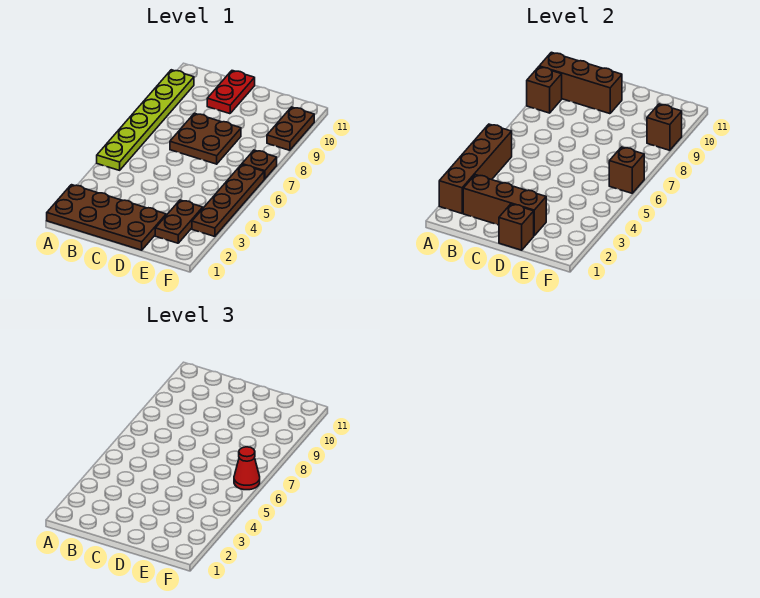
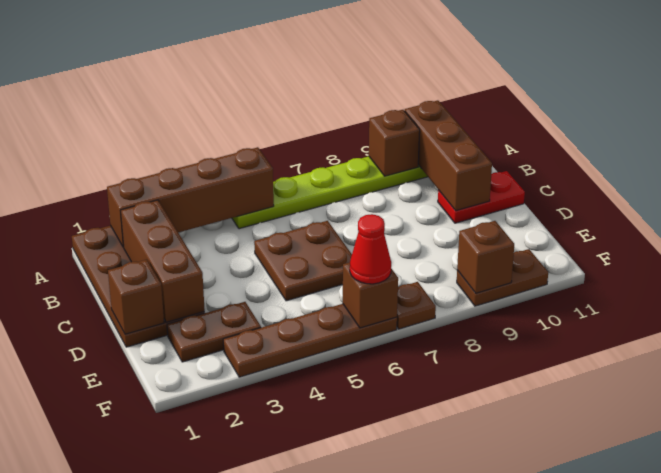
brown 2x2 plate [170,113,241,164] -> brown 2x2 plate moved to [254,221,352,301]

